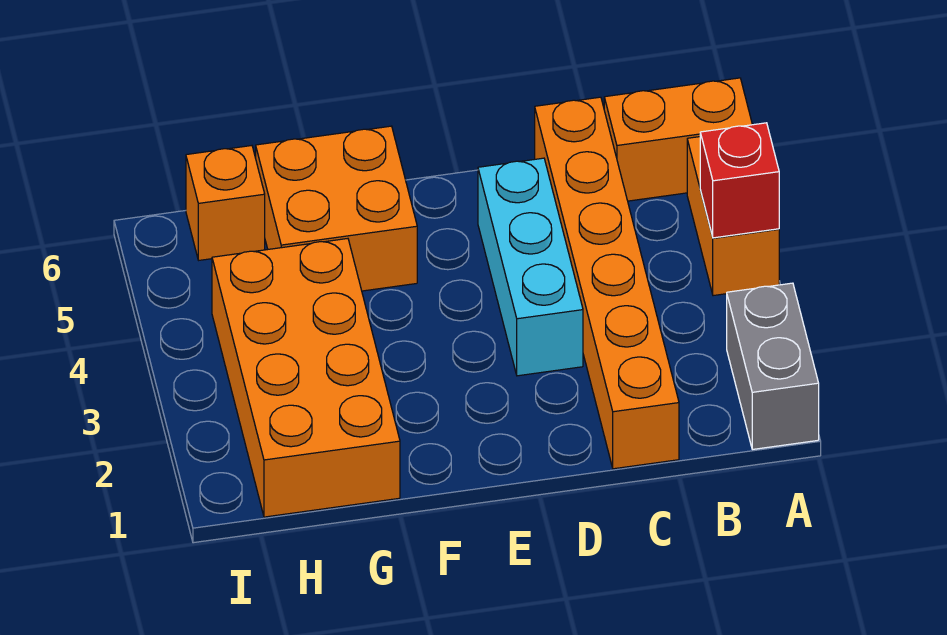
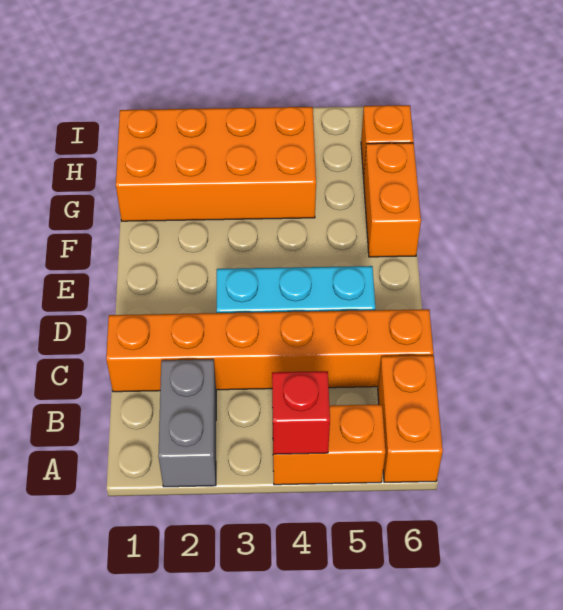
grey 1x2 brick [727,283,819,449] -> grey 1x2 brick turned to [158,359,216,487]
orange 2x2 brick [256,126,417,291] -> orange 1x2 brick [364,143,421,257]

